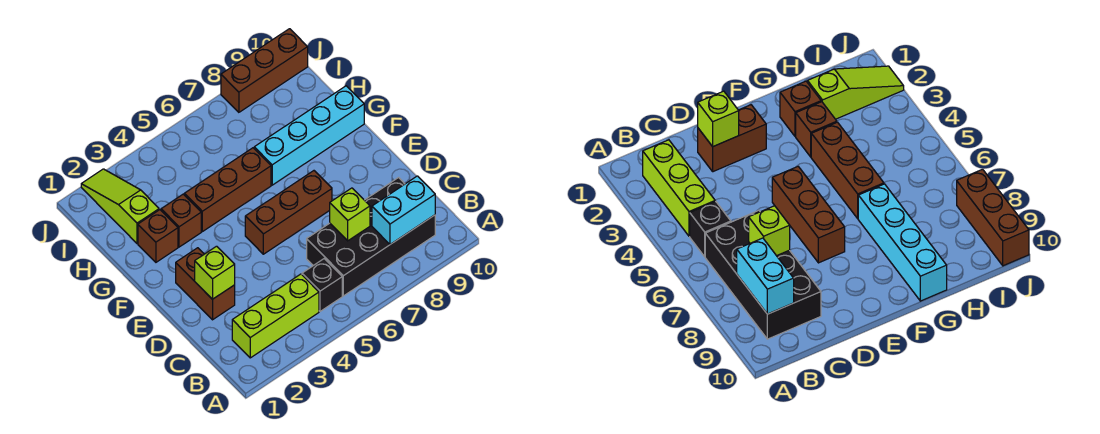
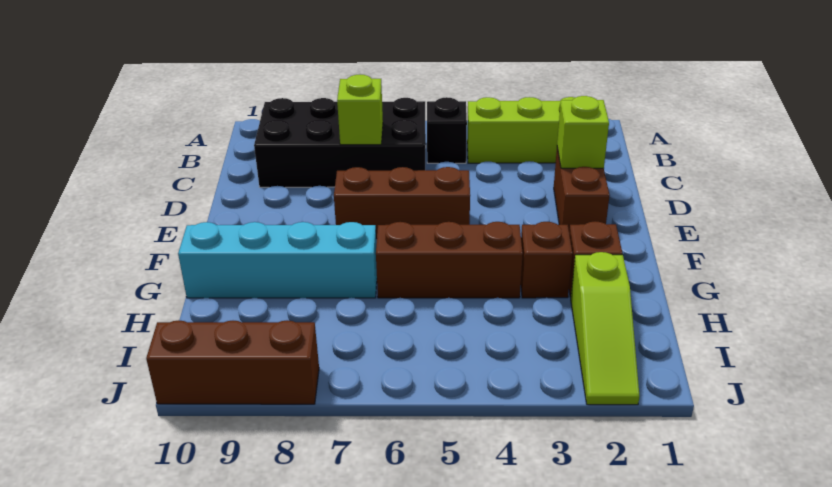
cyan 1x2 brick [372,176,435,244] -> none

